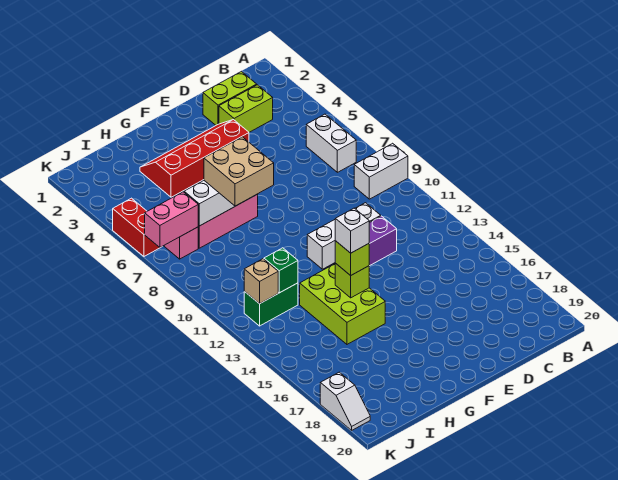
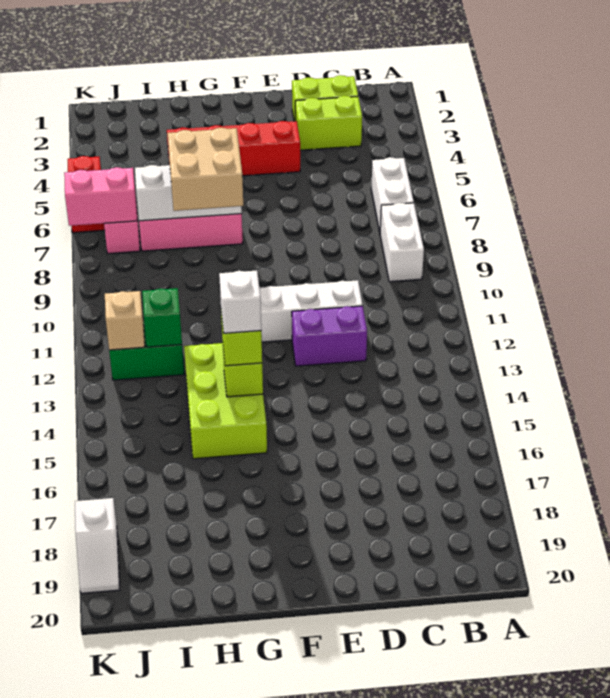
white 1x2 brick [354,143,408,199] -> white 1x2 brick turned to [380,203,424,282]

